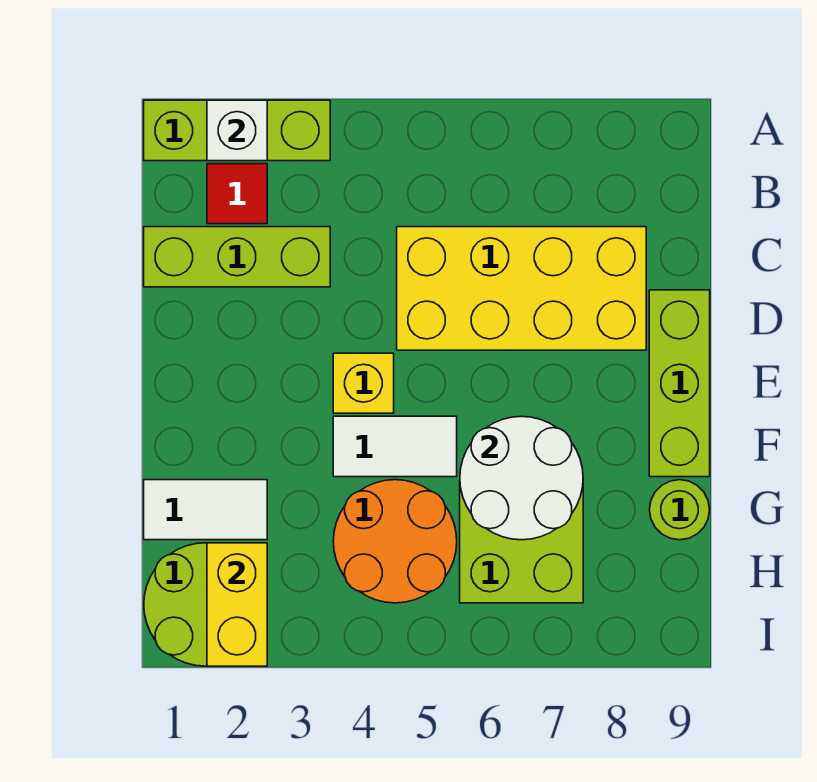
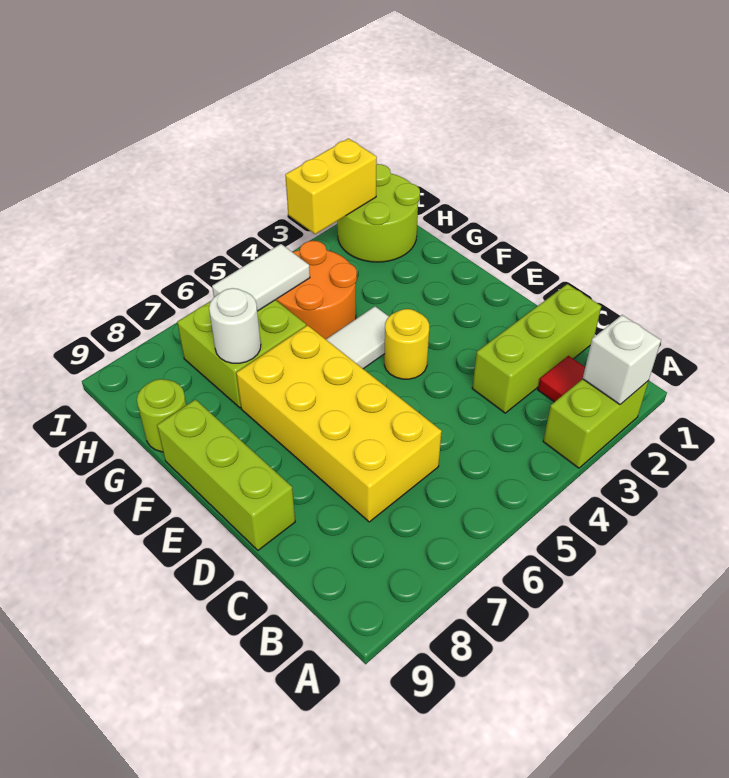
lime 1x3 brick [144,100,330,161] -> lime 1x2 brick [543,379,648,468]
yellow 2x4 brick [397,227,646,350] -> yellow 2x4 brick turned to [236,325,442,522]
yellow 1x1 brick [333,353,394,413] -> yellow 1x1 round brick [384,309,429,379]
white 2x2 round brick [460,416,583,540] -> white 1x1 round brick [209,288,261,363]
white 1x2 tile [144,480,267,540] -> white 1x2 tile moved to [212,244,310,311]
yellow 1x2 brick [207,543,267,666] -> yellow 1x2 brick turned to [285,138,377,234]

